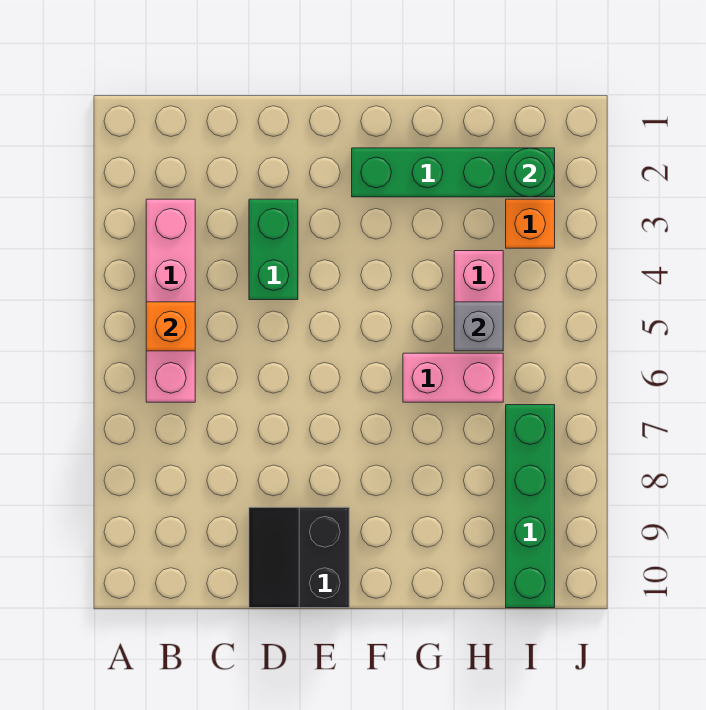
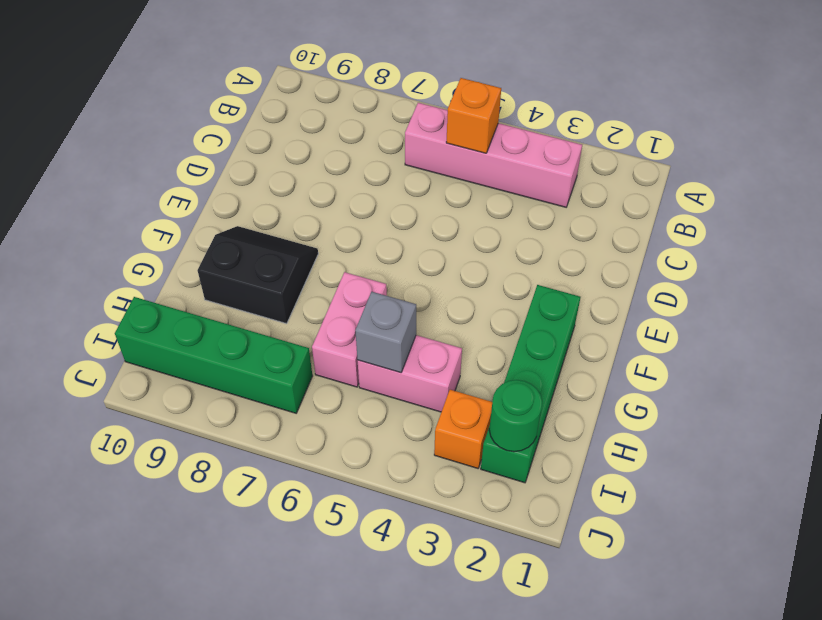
green 1x2 brick [249,199,298,300] -> none
black 2x2 slope [249,507,349,608] -> black 2x2 slope moved to [197,226,318,324]

